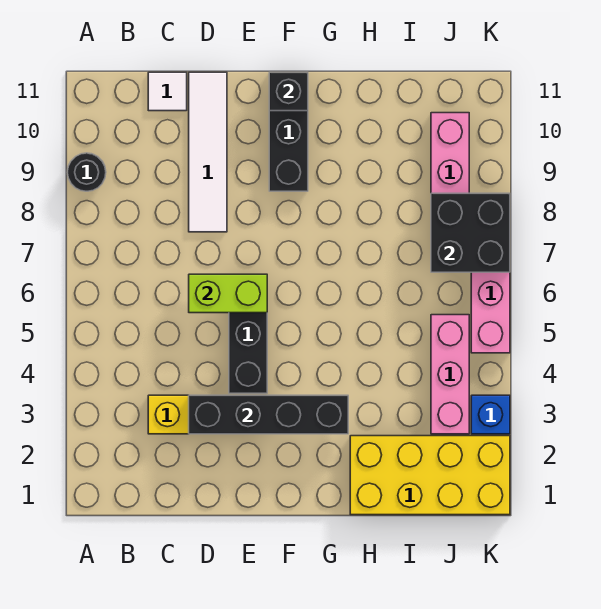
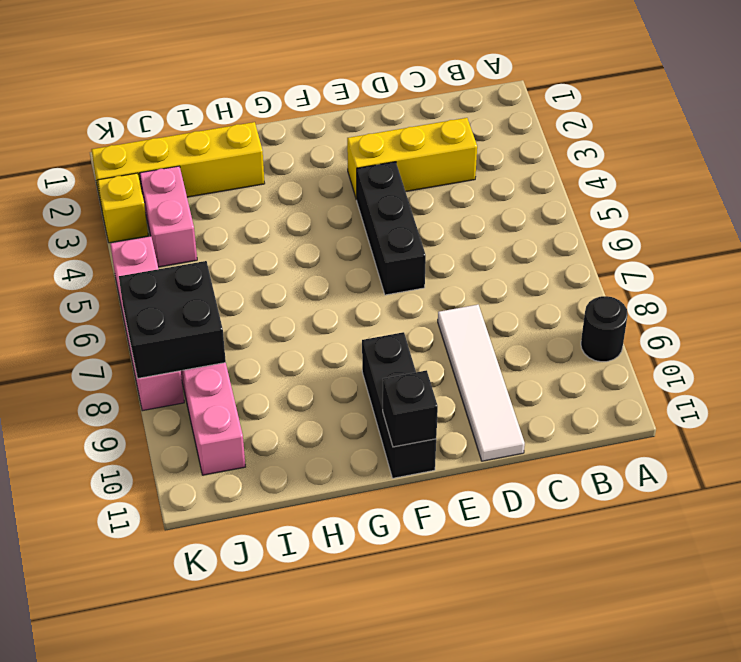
white 1x1 tile [148,72,187,111] -> none
black 1x4 brick [189,395,348,434] -> none
lime 1x2 brick [189,274,267,313] -> none
yellow 2x4 brick [350,436,510,515] -> yellow 1x4 brick [91,122,265,203]
pink 1x3 brick [431,315,469,434] -> pink 1x2 brick [140,166,197,267]
blue 1x1 brick [471,395,510,434] -> yellow 1x1 brick [98,173,148,243]

